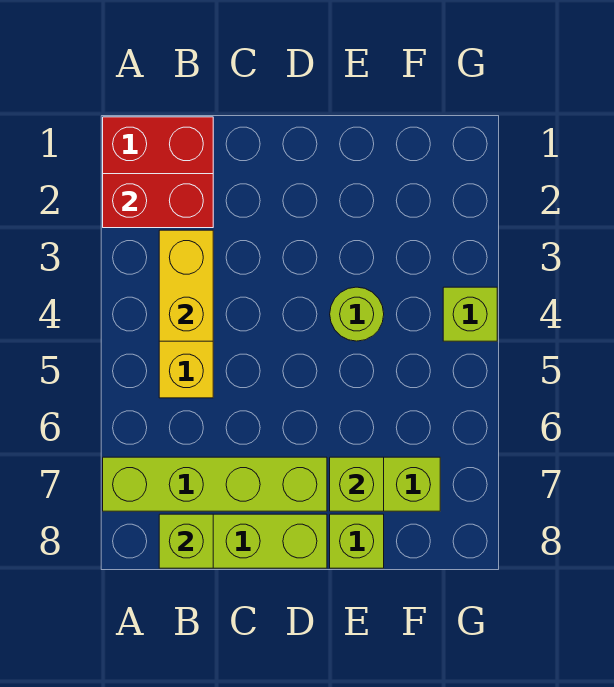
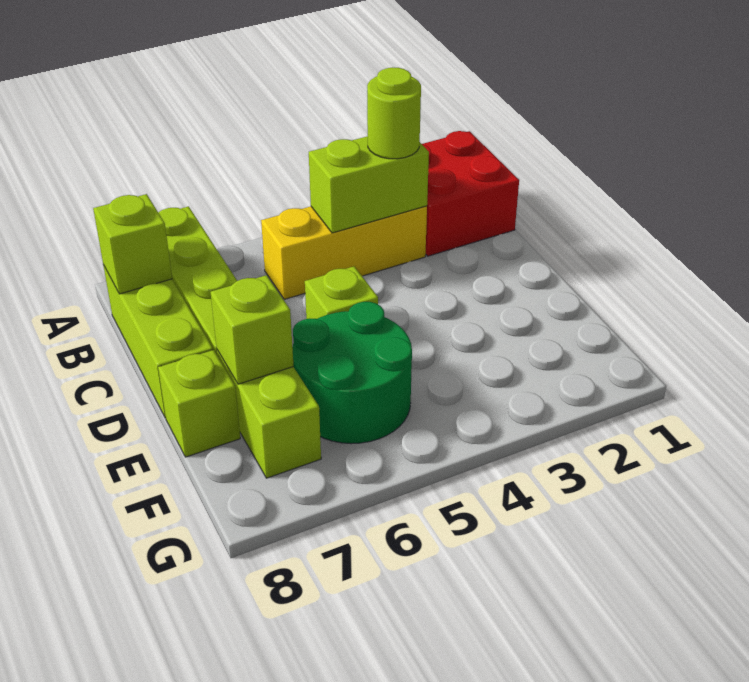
red 1x2 brick [103,174,213,228] -> none
yellow 1x2 brick [159,230,213,341] -> lime 1x2 brick [309,136,429,233]
lime 1x1 round brick [330,287,384,341] -> lime 1x1 round brick moved to [367,67,421,159]
none -> green 2x2 round brick [292,302,412,444]
lime 1x1 brick [443,287,497,341] -> lime 1x1 brick moved to [305,266,378,319]

